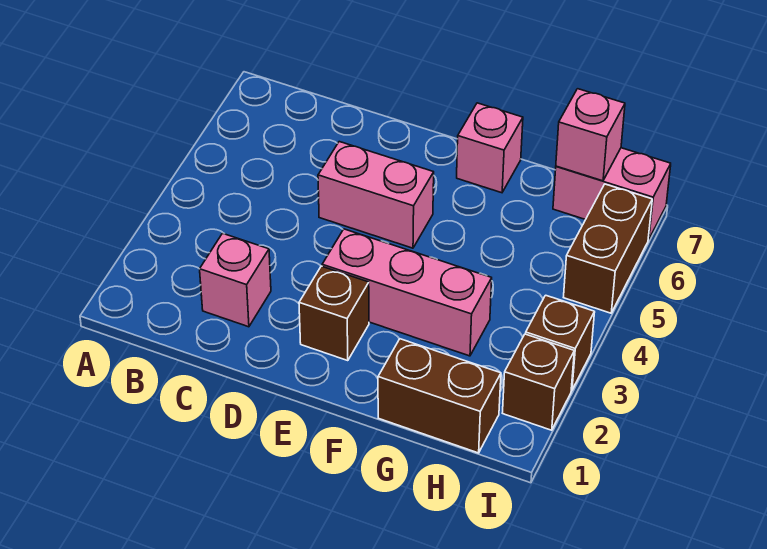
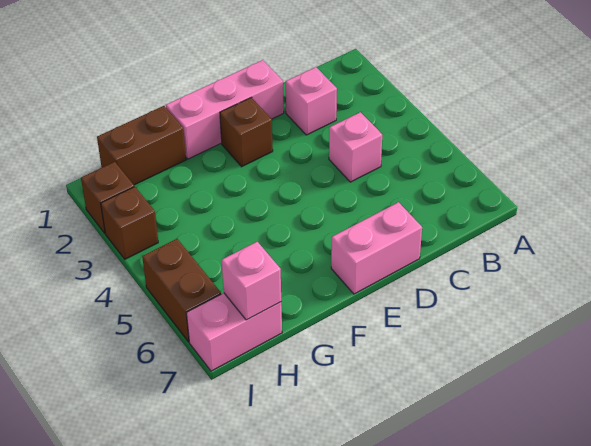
pink 1x2 brick [318,142,434,248] -> pink 1x2 brick moved to [331,202,422,294]
pink 1x3 brick [322,229,492,356] -> pink 1x3 brick moved to [166,60,284,159]
pink 1x1 brick [457,103,523,193] -> pink 1x1 brick moved to [329,112,382,182]

